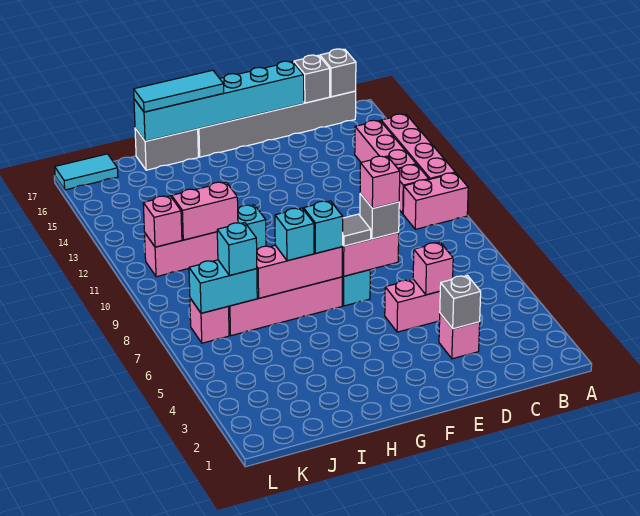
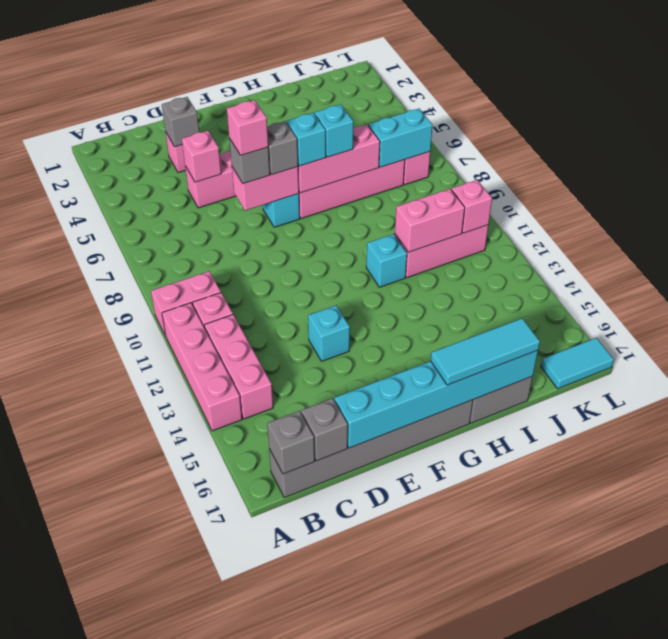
grey 1x1 tile [343,214,371,246] -> grey 1x1 brick [267,121,298,175]
cyan 1x1 brick [217,222,257,275] -> cyan 1x1 brick moved to [308,305,350,361]

